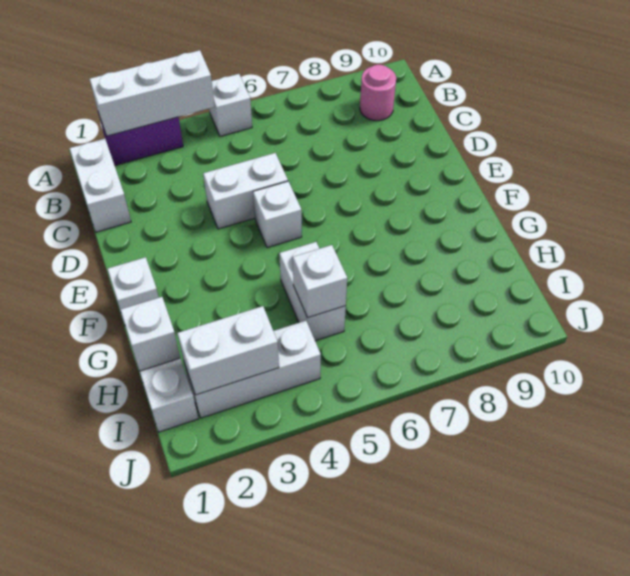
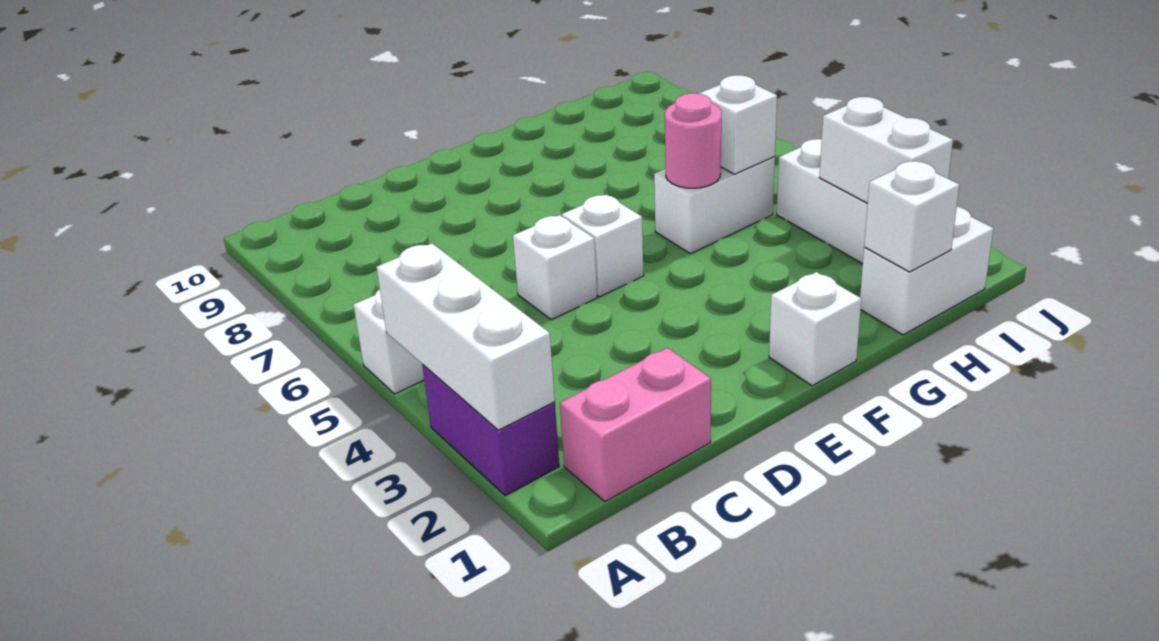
white 1x2 brick [69,139,131,232] -> pink 1x2 brick [560,348,711,502]
pink 1x1 round brick [360,65,396,121] -> pink 1x1 round brick moved to [665,93,721,188]
white 1x2 brick [203,153,288,229] -> white 1x1 brick [513,215,597,320]

